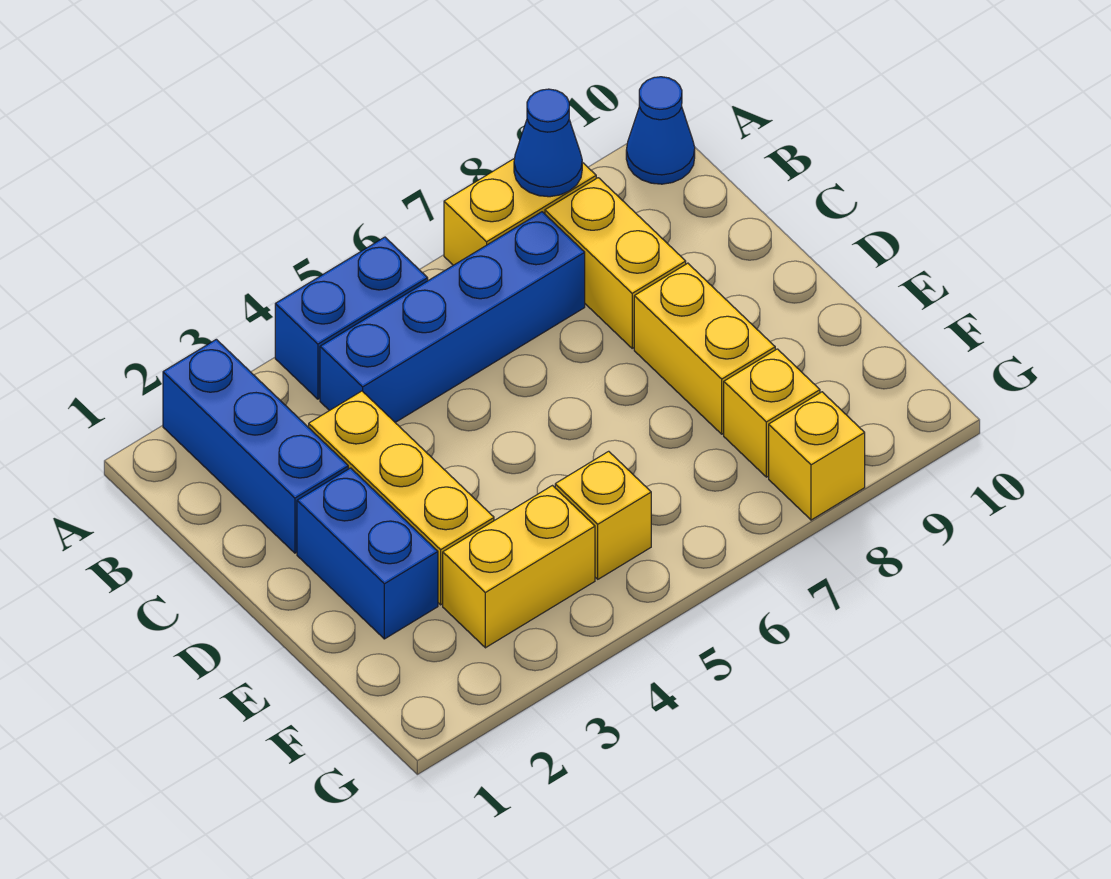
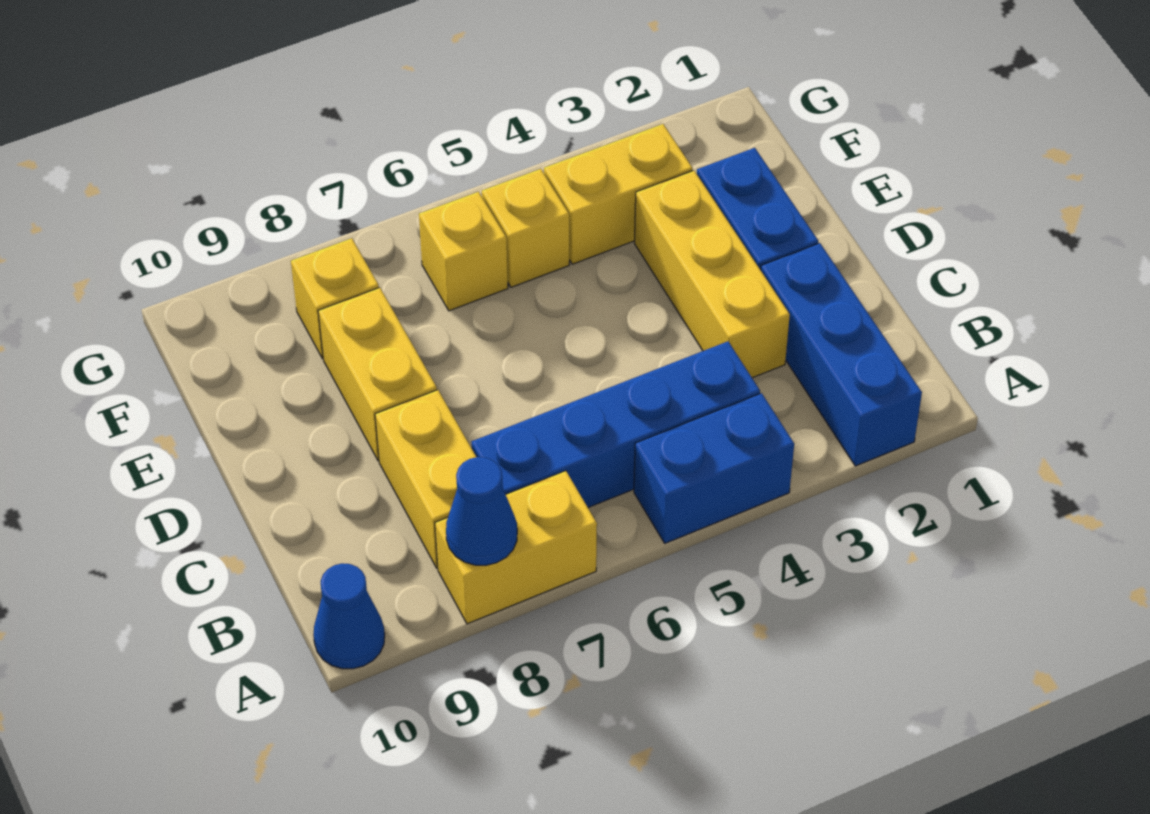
yellow 1x1 brick [769,392,865,520] -> yellow 1x1 brick moved to [419,192,508,311]

